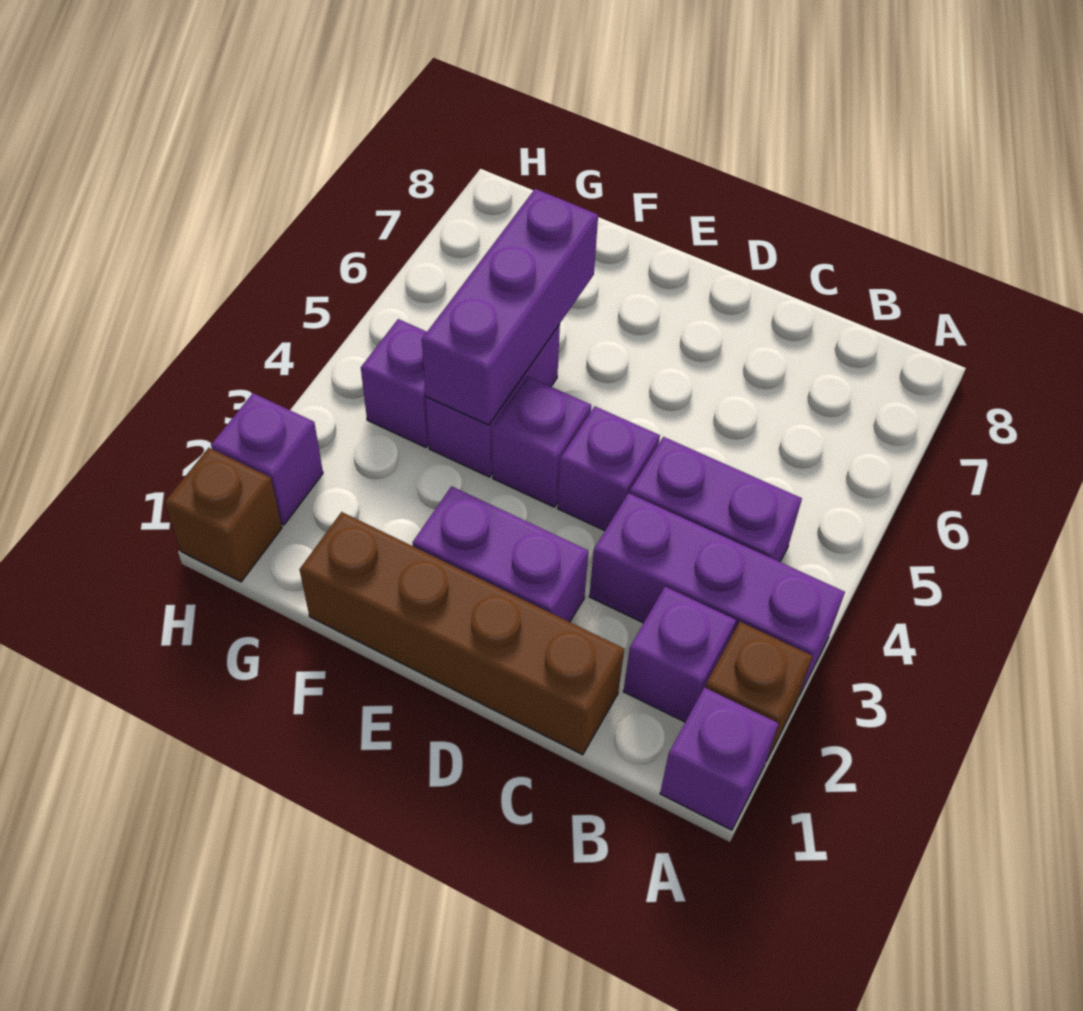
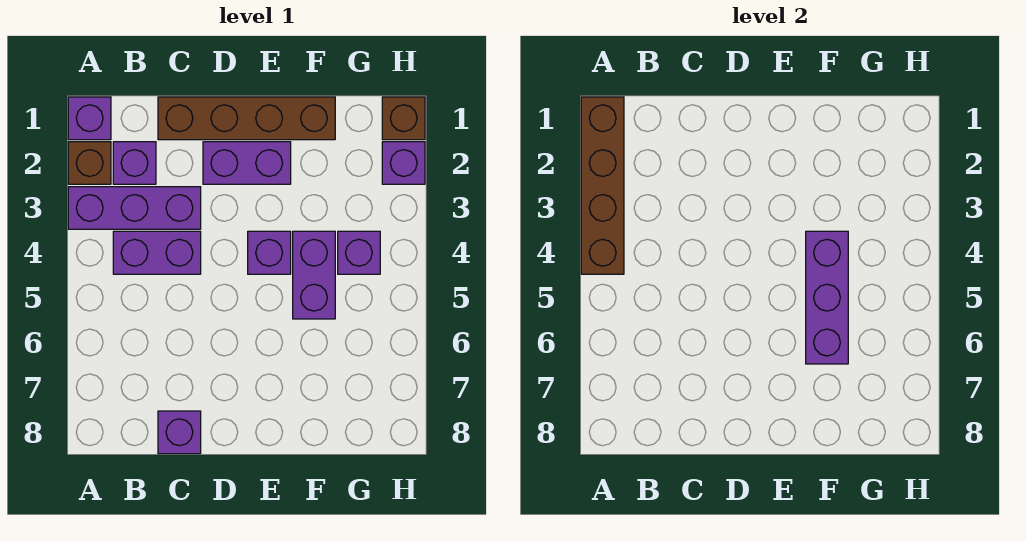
none -> brown 1x4 brick [581,97,624,274]
purple 1x1 brick [558,407,660,531] -> purple 1x1 brick moved to [158,411,201,454]

